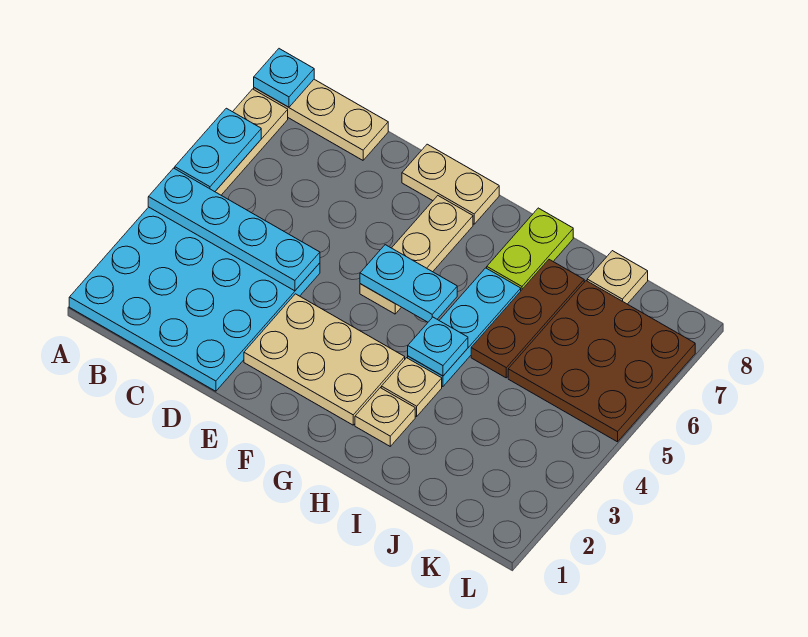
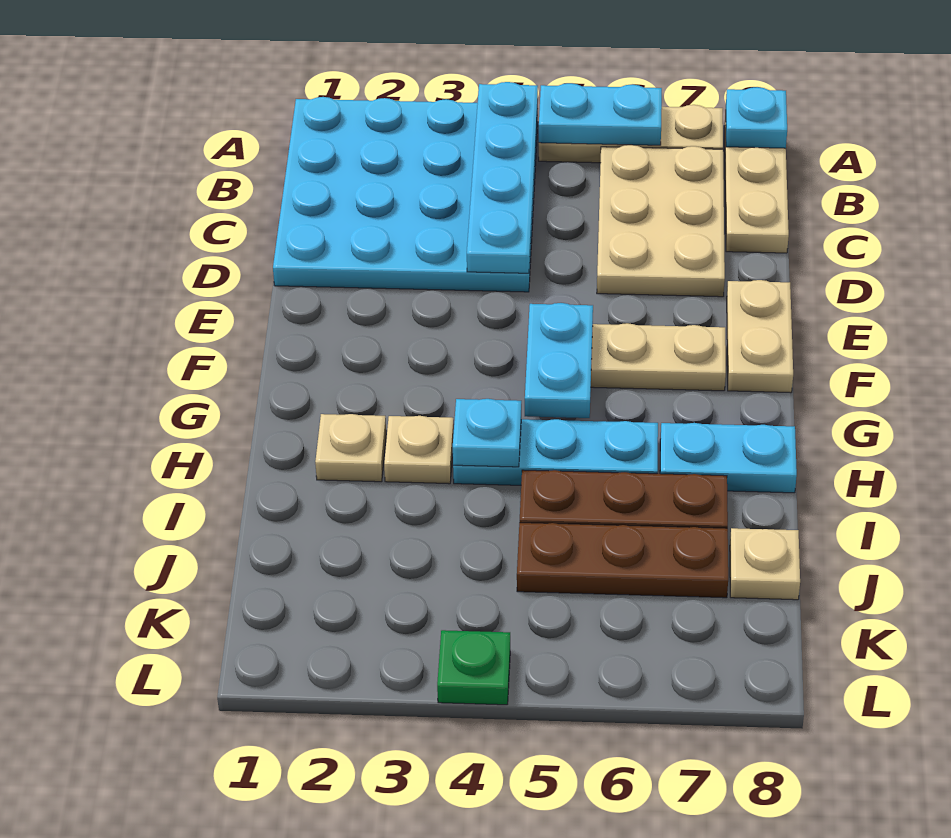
tan 2x3 plate [244,294,405,425] -> tan 2x3 plate moved to [597,145,725,297]
lime 1x2 plate [487,208,573,290] -> cyan 1x2 plate [660,423,797,493]
brown 3x3 plate [508,281,695,442] -> brown 1x3 plate [517,523,728,598]
none -> green 1x1 plate [437,630,510,705]

